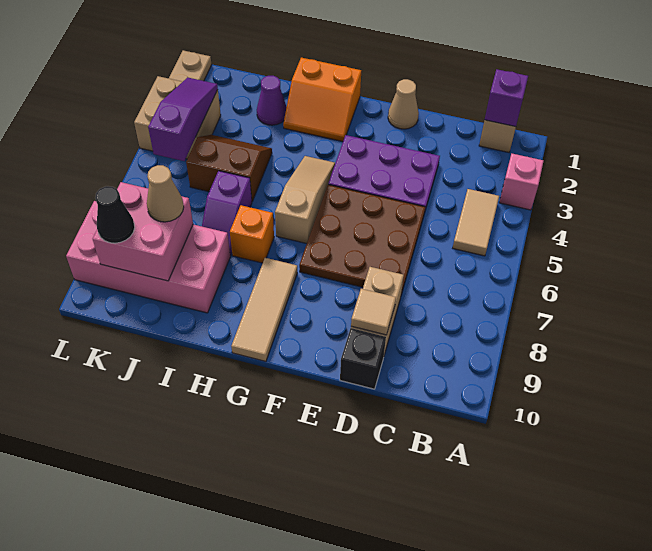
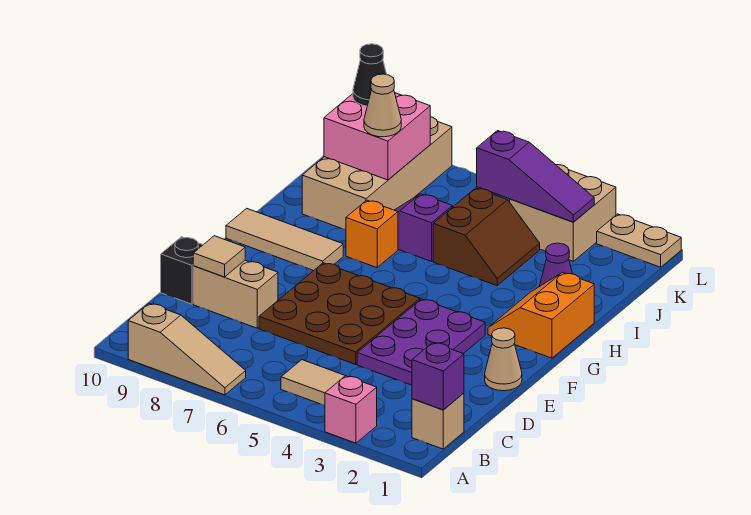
tan 1x3 slope [275,156,335,244] -> tan 1x3 slope moved to [128,303,246,395]
pink 2x4 brick [66,201,230,313] -> tan 2x4 brick [302,117,452,229]

